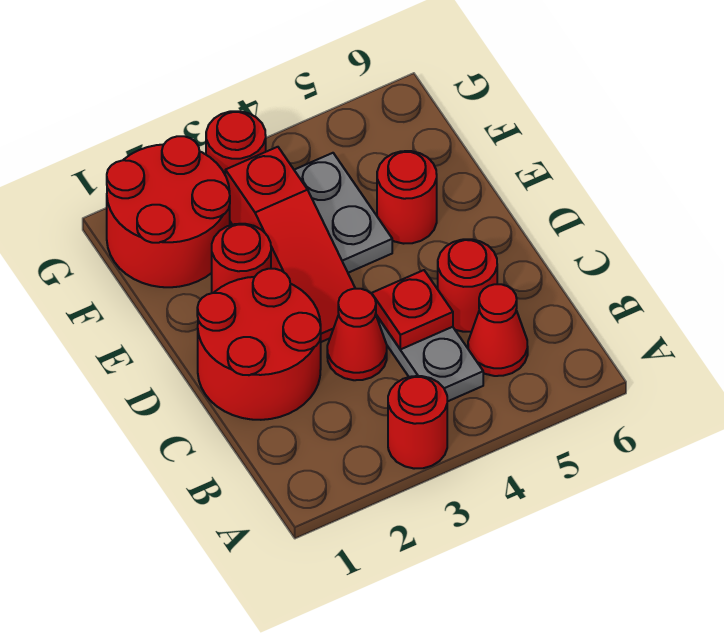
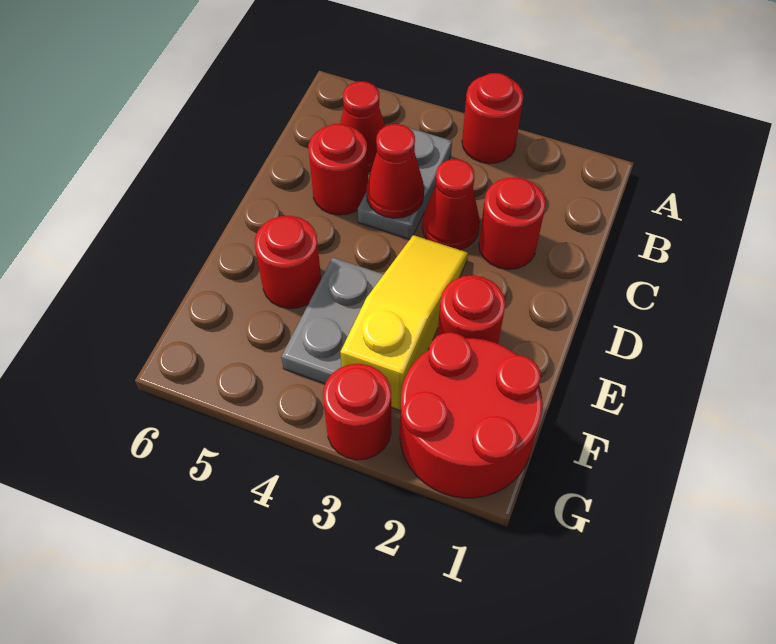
red 2x2 round brick [197,269,321,420] -> red 1x1 round brick [479,177,546,269]
red 1x1 plate [372,270,453,349] -> red 1x1 cone [366,124,424,218]
red 1x3 slope [225,147,355,342] -> yellow 1x3 slope [340,235,468,410]

